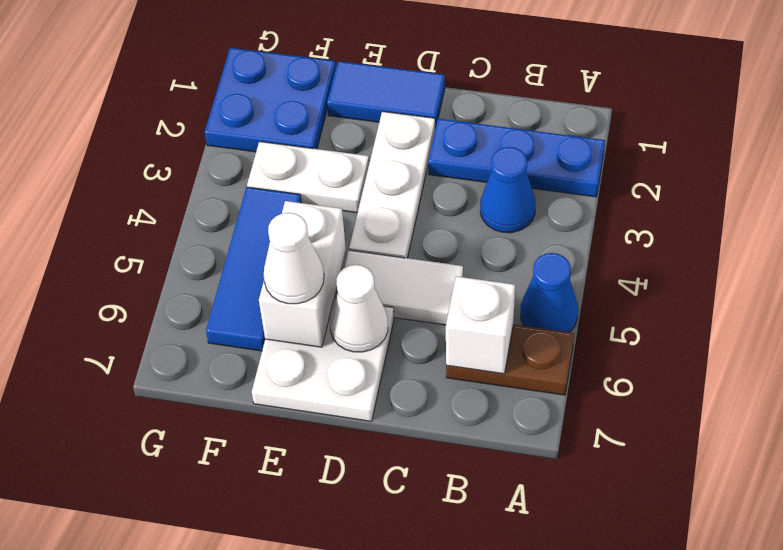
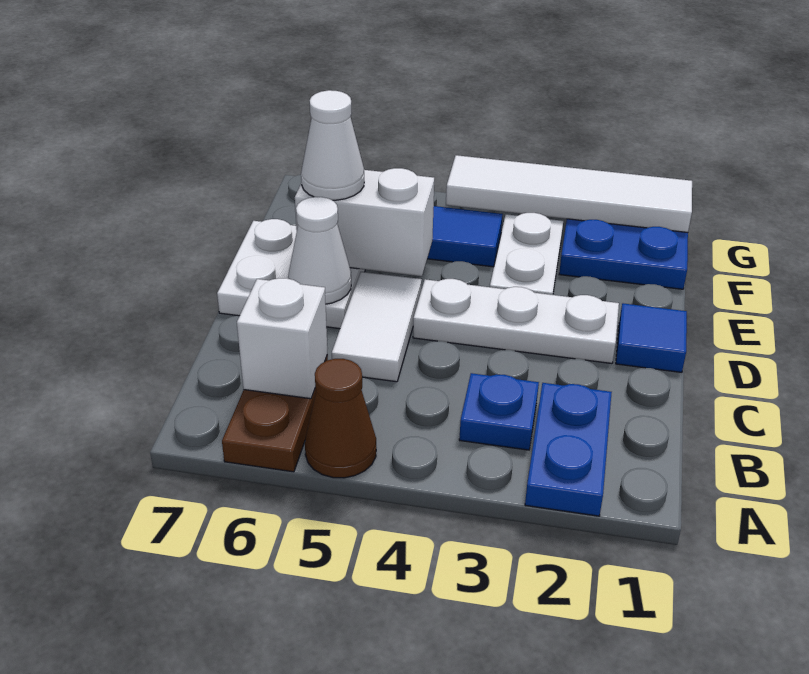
blue 1x3 plate [428,119,605,197] -> blue 1x2 plate [525,383,612,516]
blue 1x1 cone [521,253,578,333] -> brown 1x1 cone [305,359,376,478]
blue 1x1 cone [480,147,535,233] -> blue 1x1 plate [459,373,539,450]
blue 1x2 tile [327,61,445,129] -> blue 1x1 tile [616,303,687,372]
none -> white 1x4 tile [446,155,692,232]

